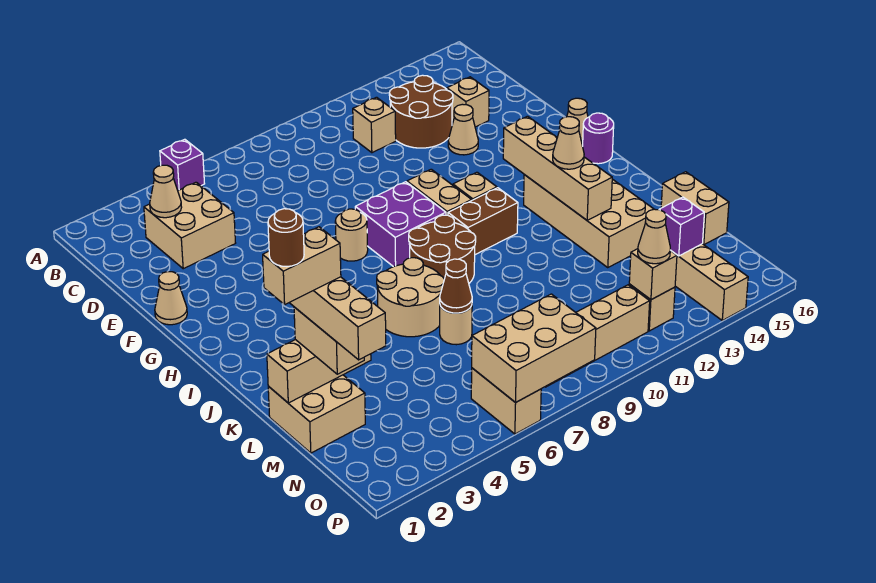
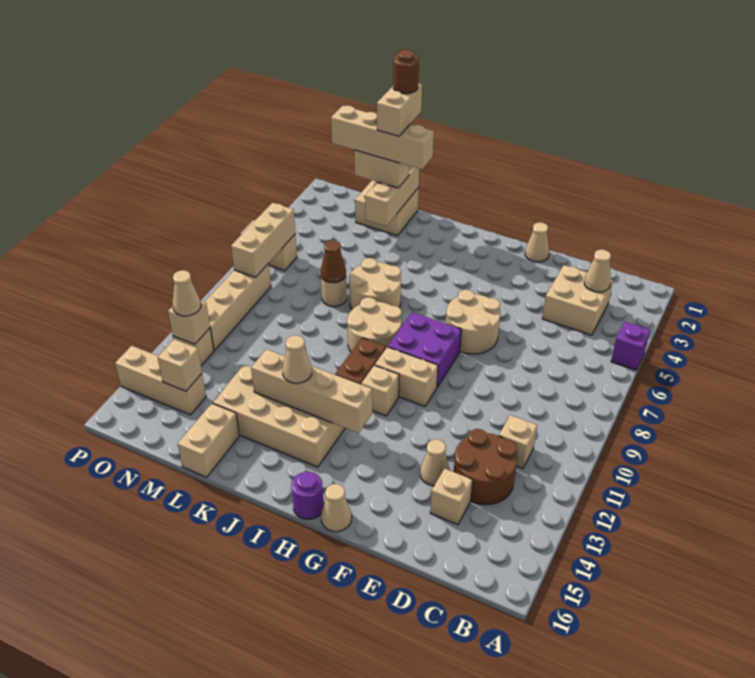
tan 1x1 round brick [335,209,368,261] -> tan 2x2 round brick [446,290,500,354]
brown 2x2 round brick [409,215,476,283] -> tan 2x2 round brick [347,297,402,352]
tan 1x2 brick [661,172,729,245] -> tan 1x2 brick turned to [178,403,239,477]
purple 1x1 brick [659,197,704,256] -> tan 1x1 brick [157,339,202,391]
tan 2x3 brick [472,294,596,403] -> tan 1x3 brick [231,203,295,277]

